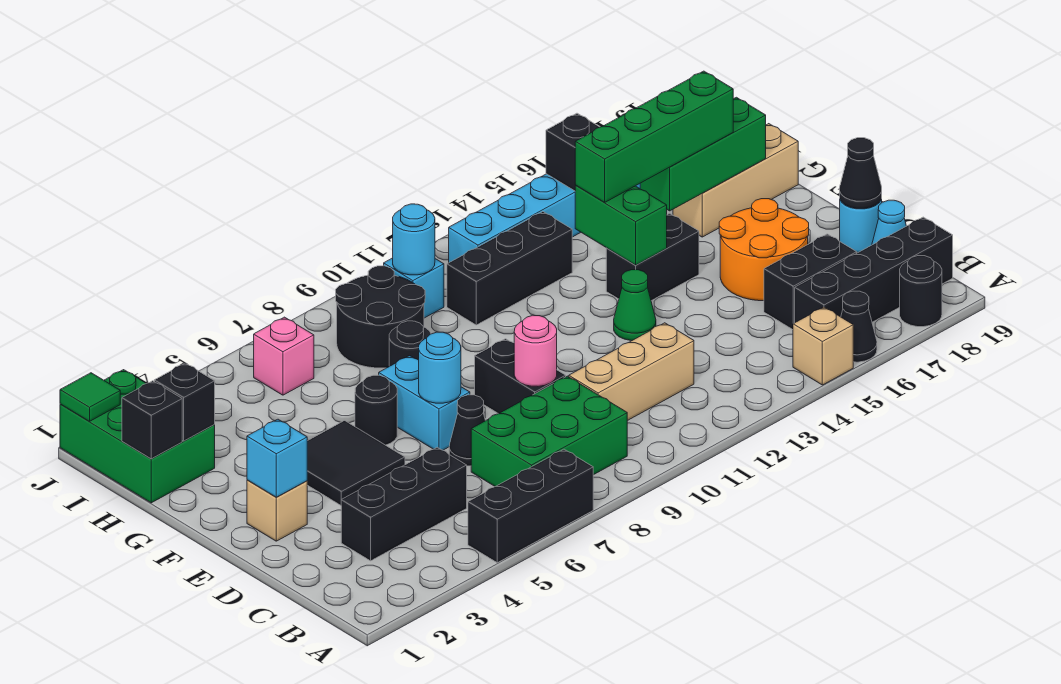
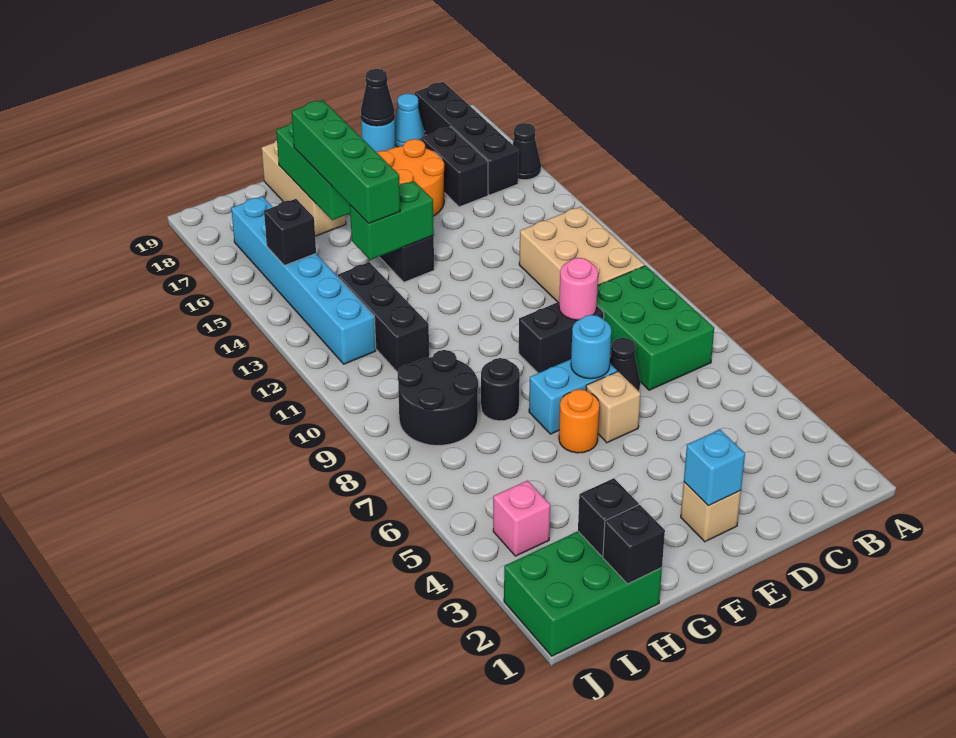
black 1x3 brick [468,449,593,563] -> none
tan 1x1 brick [793,307,853,385] -> tan 1x1 brick moved to [586,372,641,443]
black 1x1 round brick [900,256,942,327] -> none
black 1x3 brick [341,447,467,561] -> none
tan 1x3 brick [569,323,694,421] -> tan 2x3 brick [519,207,645,302]
black 2x2 tile [307,421,405,505] -> none
green 1x1 cone [614,270,656,341] -> none
black 1x1 round brick [355,375,397,445] -> orange 1x1 round brick [559,389,599,453]
pink 1x1 brick [254,317,314,395] -> pink 1x1 brick moved to [493,481,550,556]
cyan 1x1 brick [384,258,444,318] -> none
cyan 1x1 round brick [393,204,435,275] -> none
green 1x1 tile [60,373,120,421] -> none

